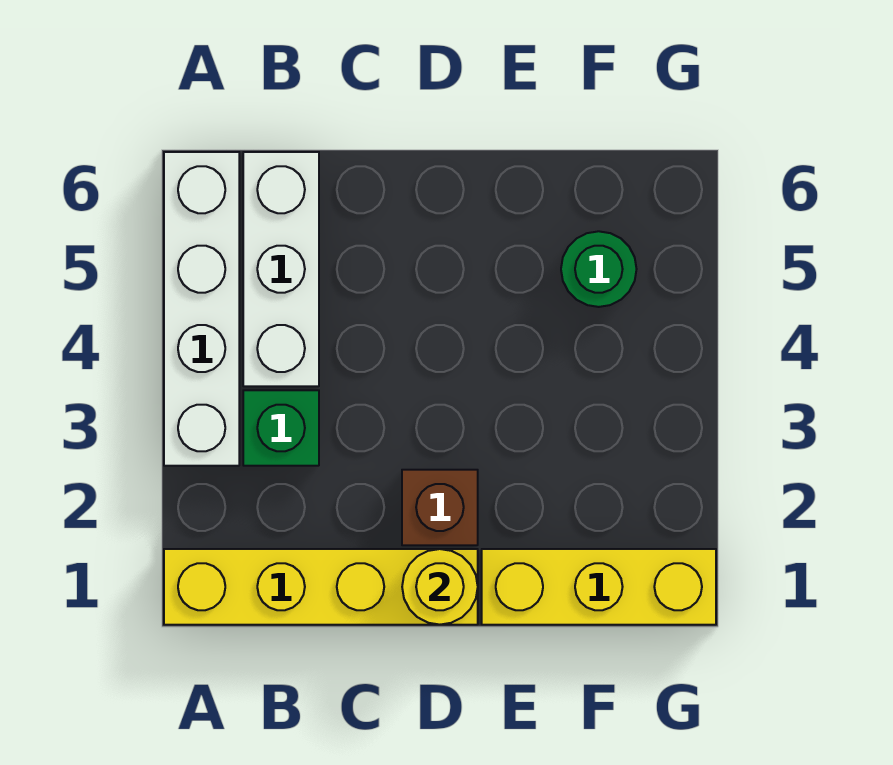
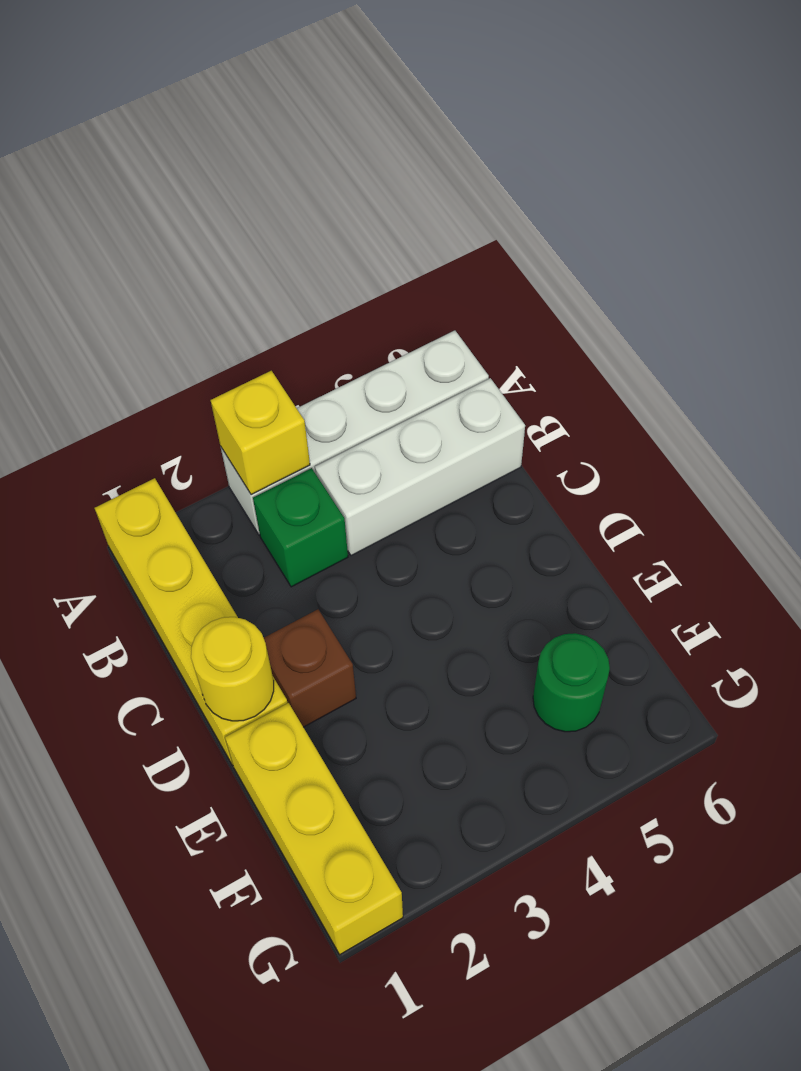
none -> yellow 1x1 brick [211,371,310,495]

